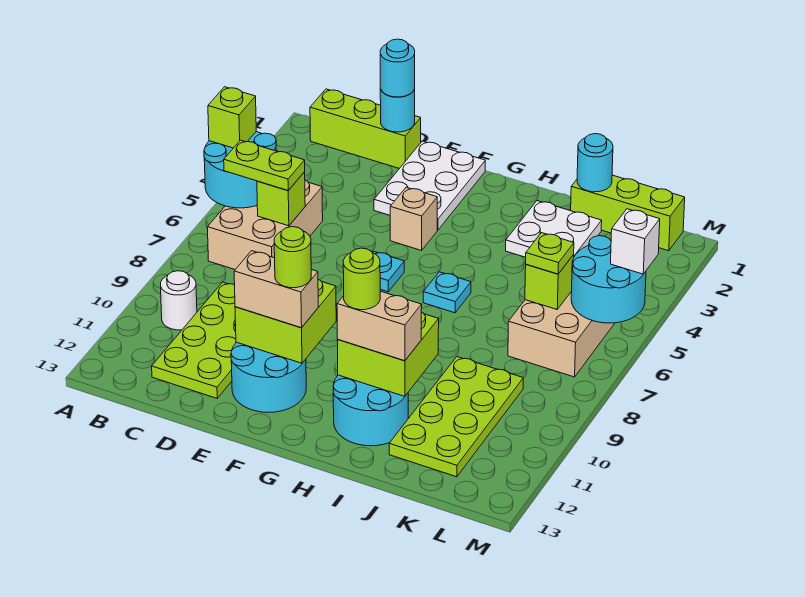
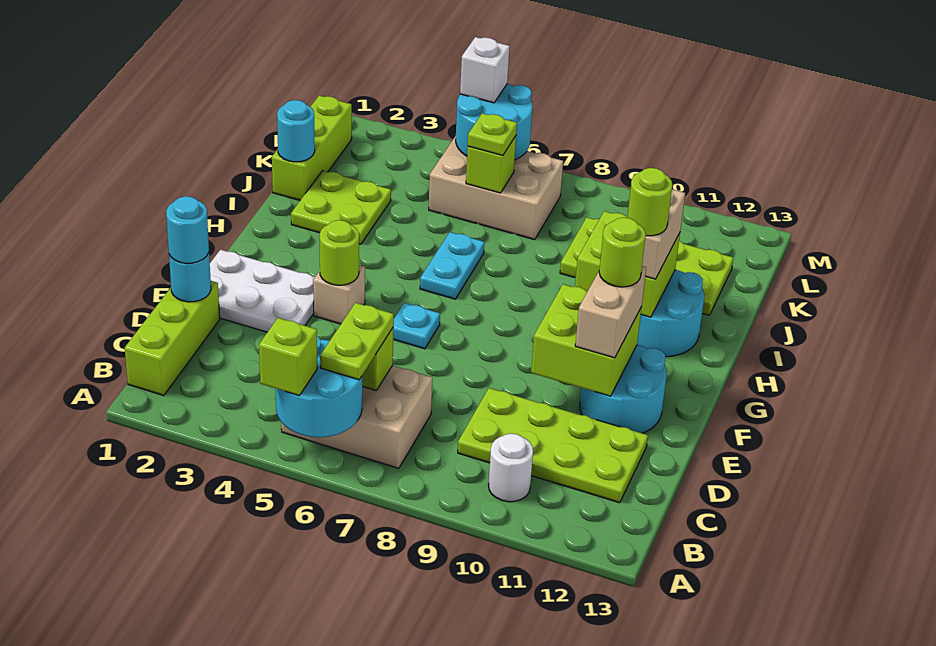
none -> lime 1x1 round brick [320,220,359,285]
cyan 1x1 plate [423,272,471,313] -> cyan 1x2 plate [420,232,484,299]
white 2x2 plate [506,201,602,257] -> lime 2x2 plate [291,170,391,244]

